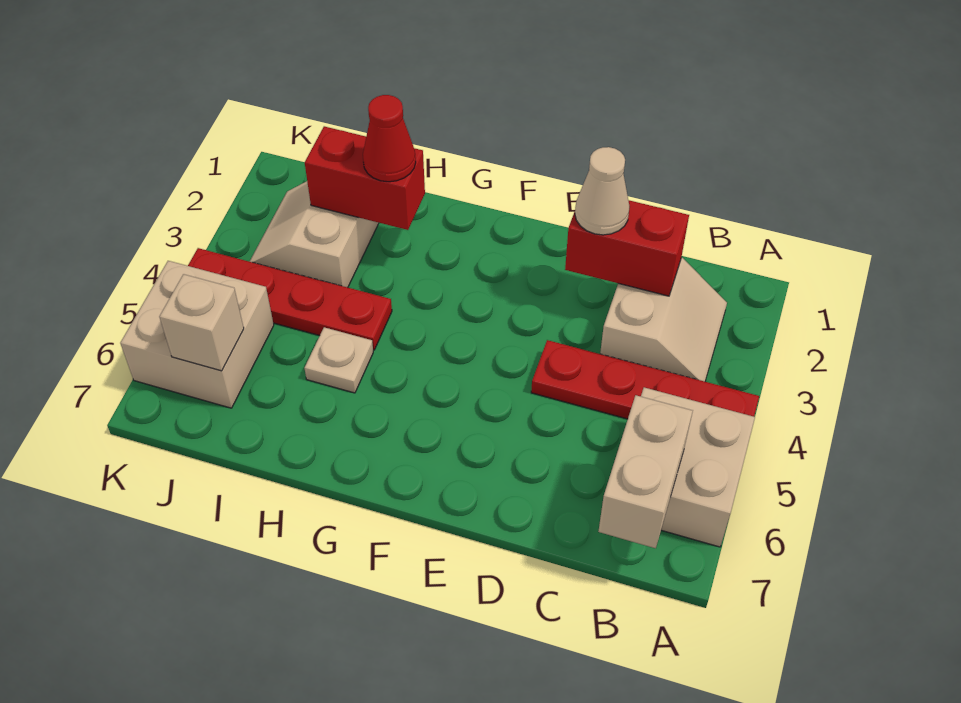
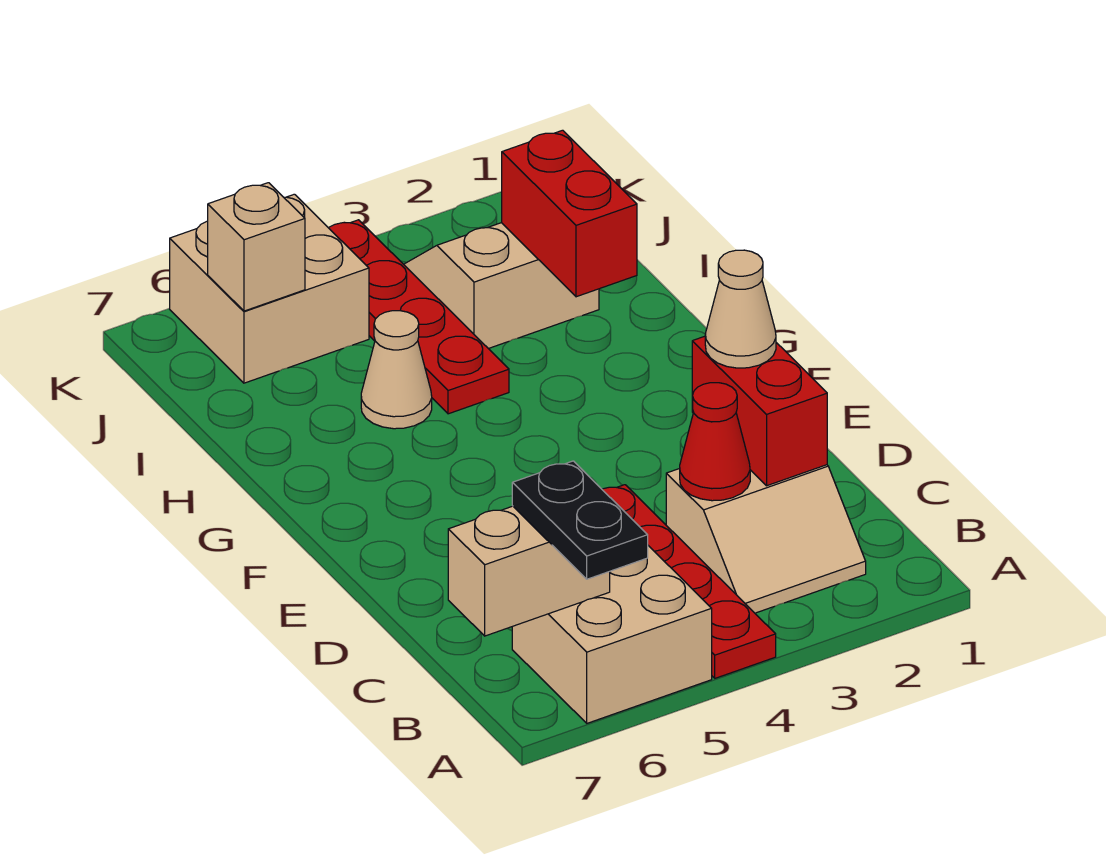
none -> black 1x2 plate [512,461,648,579]
red 1x1 cone [363,95,416,182] -> red 1x1 cone moved to [680,383,750,501]
tan 1x1 plate [304,327,373,393] -> tan 1x1 cone [361,311,432,429]

